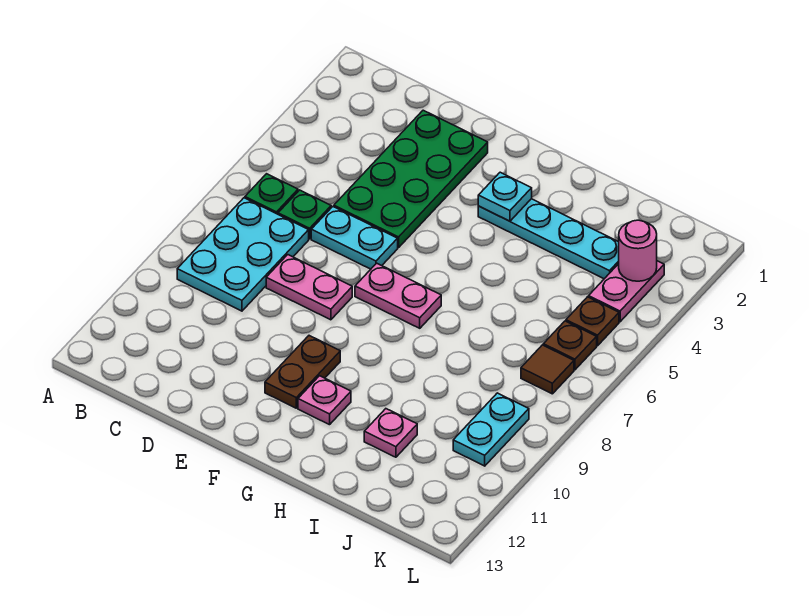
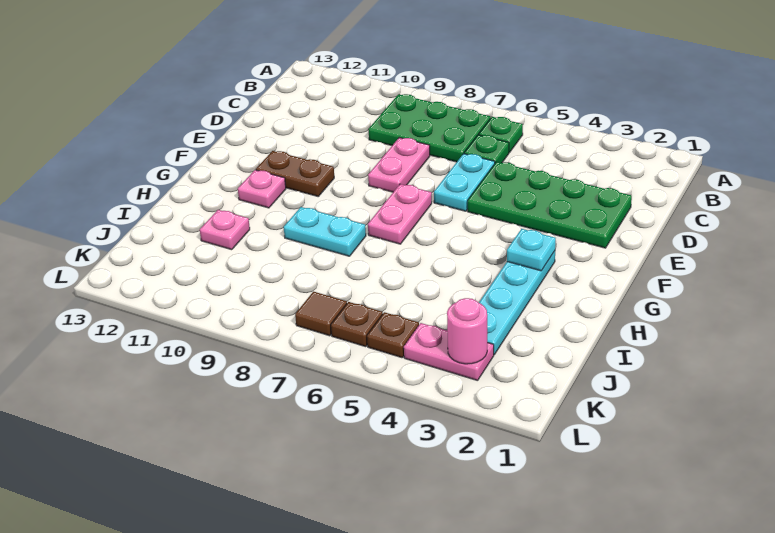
cyan 2x3 plate [177,198,309,311] -> green 2x3 plate [369,94,491,162]
cyan 1x2 plate [453,393,529,466] -> cyan 1x2 plate moved to [284,207,366,256]

